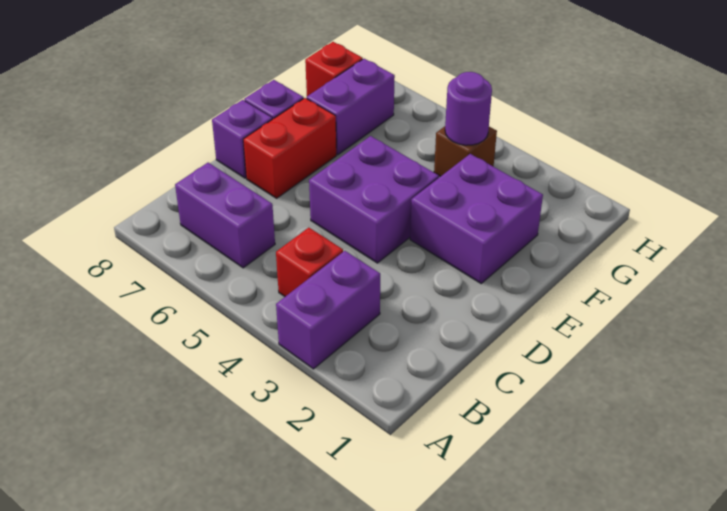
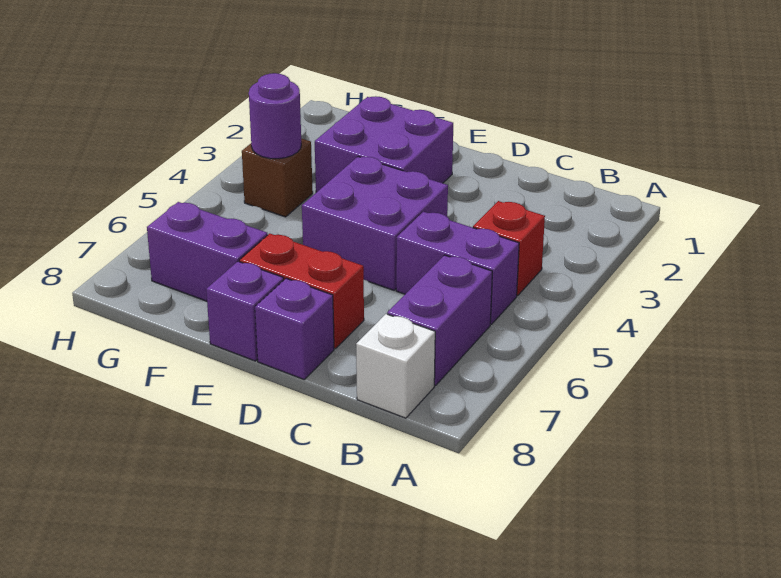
purple 1x2 brick [276,251,380,369] -> purple 1x2 brick moved to [396,212,519,324]
none -> white 1x1 brick [356,314,435,418]
red 1x1 brick [305,42,363,96] -> none

